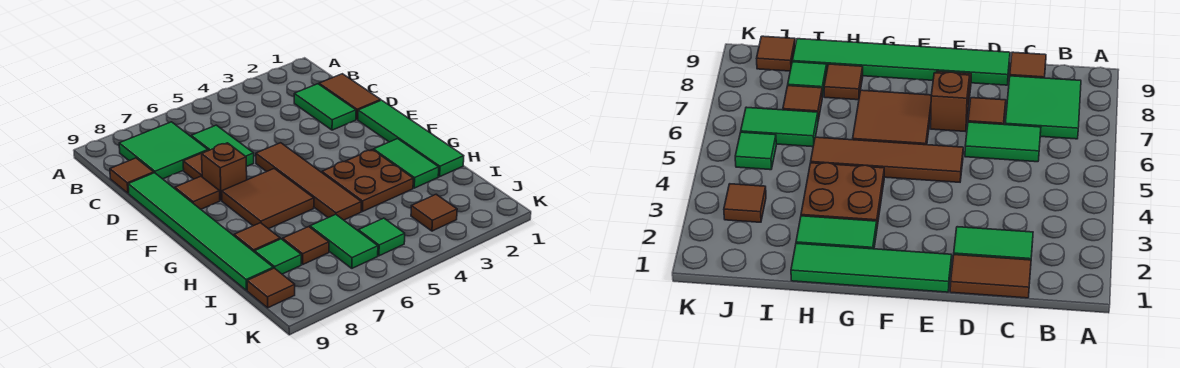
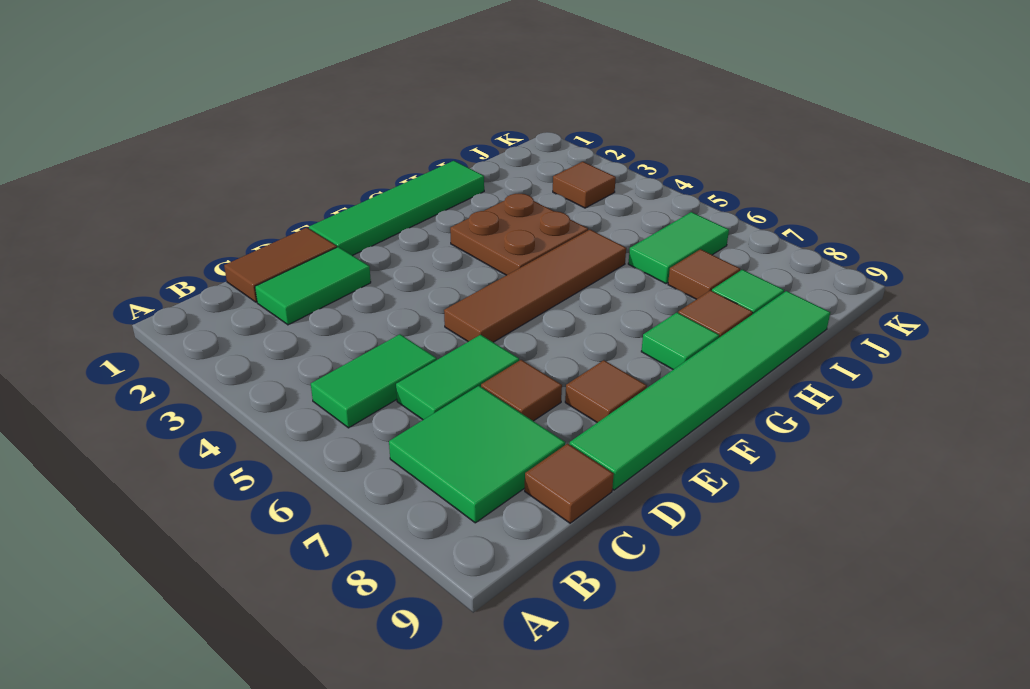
brown 1x1 brick [202,143,247,201] -> none
brown 2x2 tile [222,169,314,229] -> none
green 1x2 tile [374,139,439,188] -> green 1x2 tile moved to [311,334,437,428]
green 1x1 tile [358,218,405,256] -> green 1x1 tile moved to [641,313,719,370]
brown 1x1 tile [247,268,295,308] -> none

